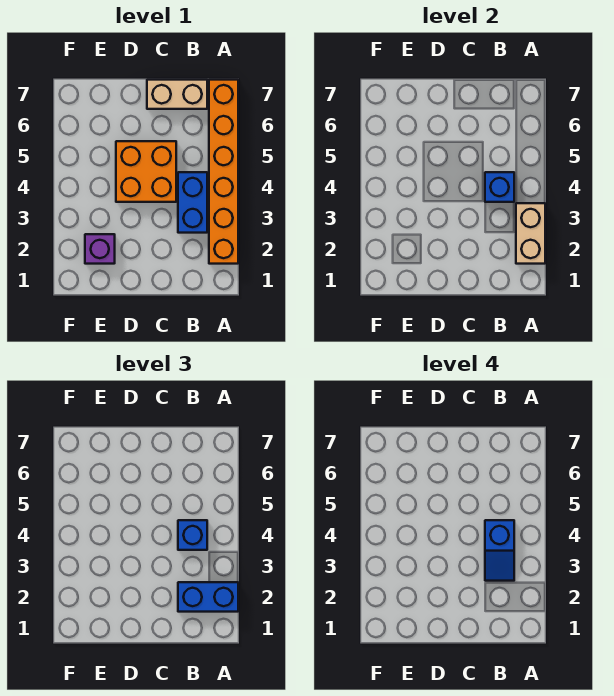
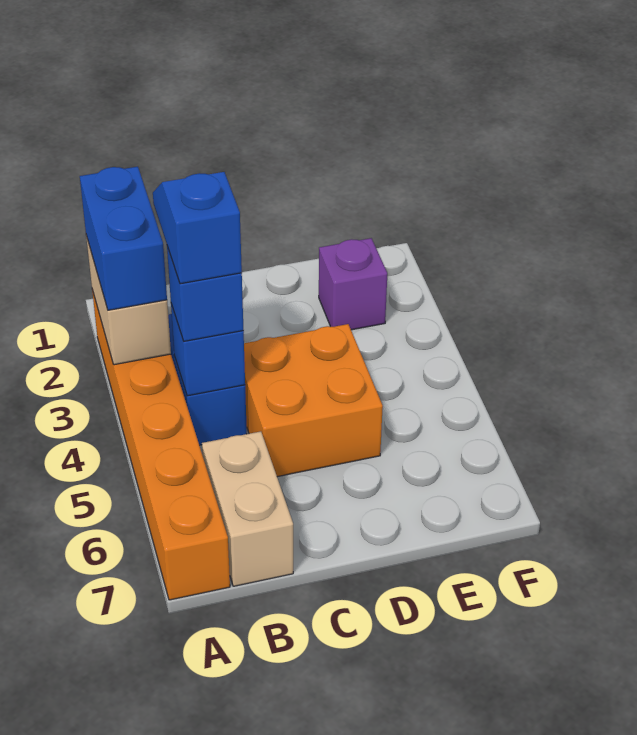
blue 1x2 brick [178,582,238,612] -> blue 1x2 brick turned to [80,167,167,310]
tan 1x2 brick [147,80,207,109] -> tan 1x2 brick turned to [202,431,293,586]

